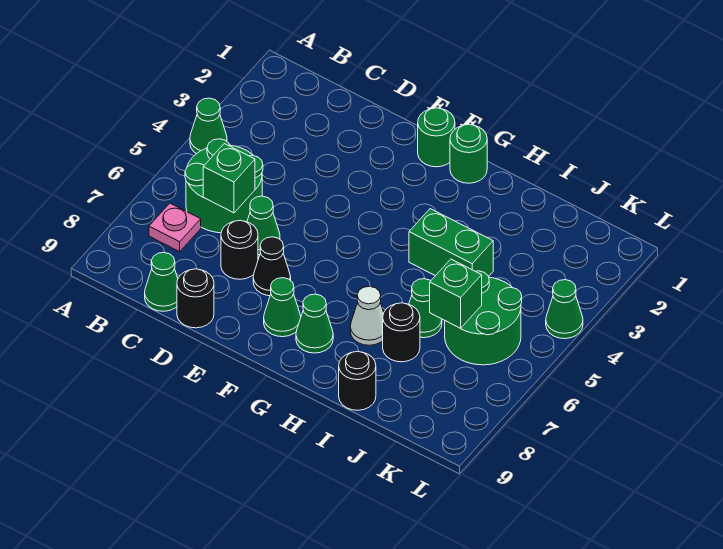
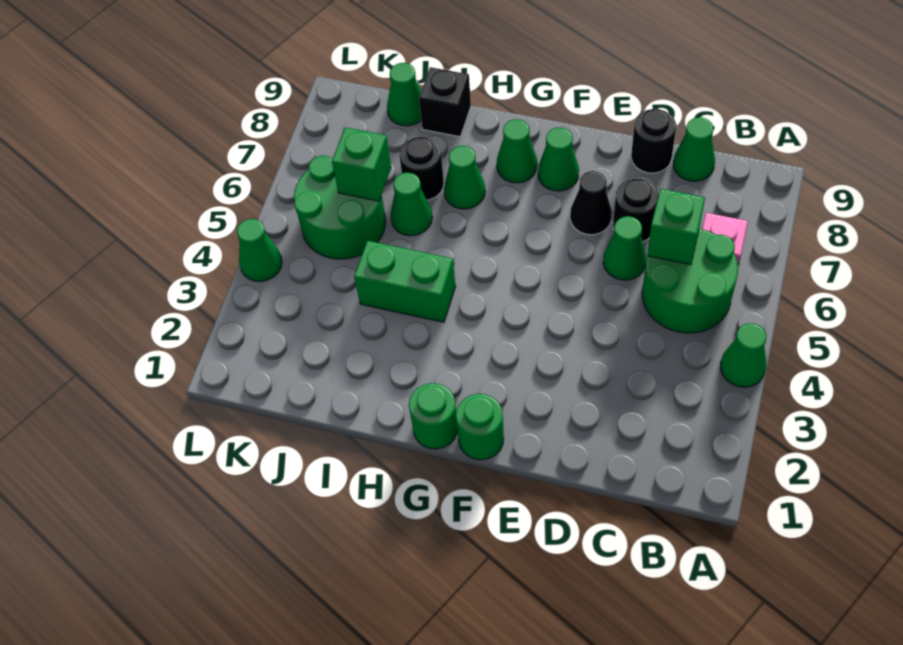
white 1x1 cone [350,286,384,345] -> green 1x1 cone [444,146,485,209]
black 1x1 round brick [339,351,376,410] -> black 1x1 brick [419,67,471,137]
none -> green 1x1 cone [387,63,421,126]

